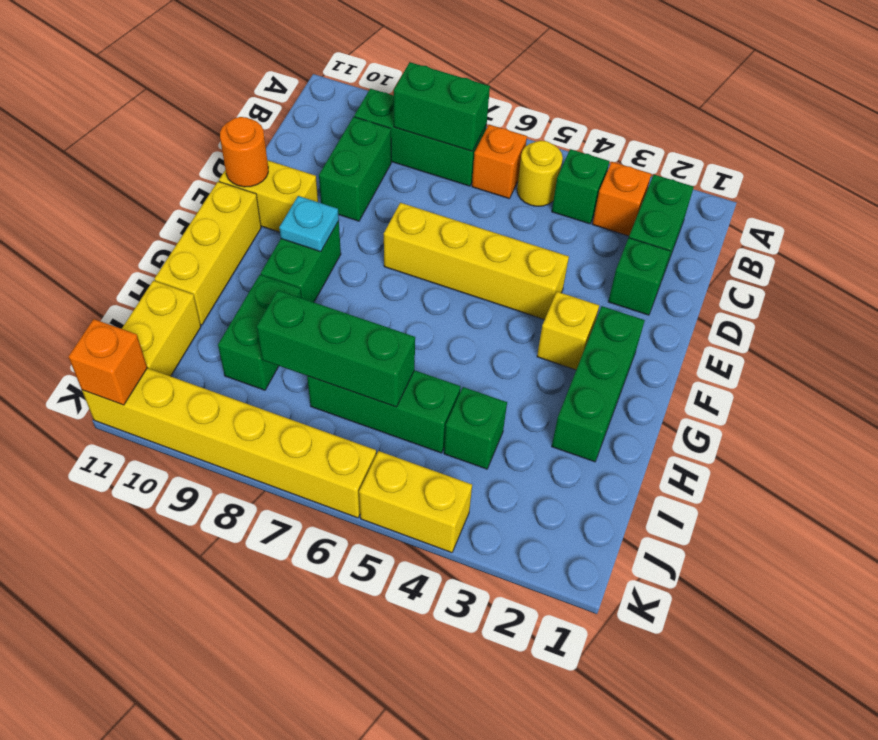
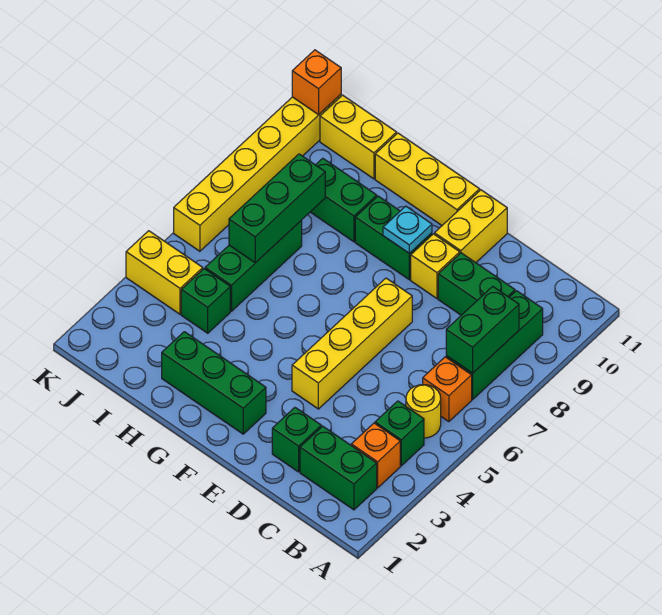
orange 1x1 round brick [220,117,268,187] -> none
yellow 1x1 brick [537,292,599,370] -> yellow 1x1 brick moved to [411,234,460,299]
yellow 1x2 brick [359,451,472,553] -> yellow 1x2 brick turned to [126,231,203,314]

